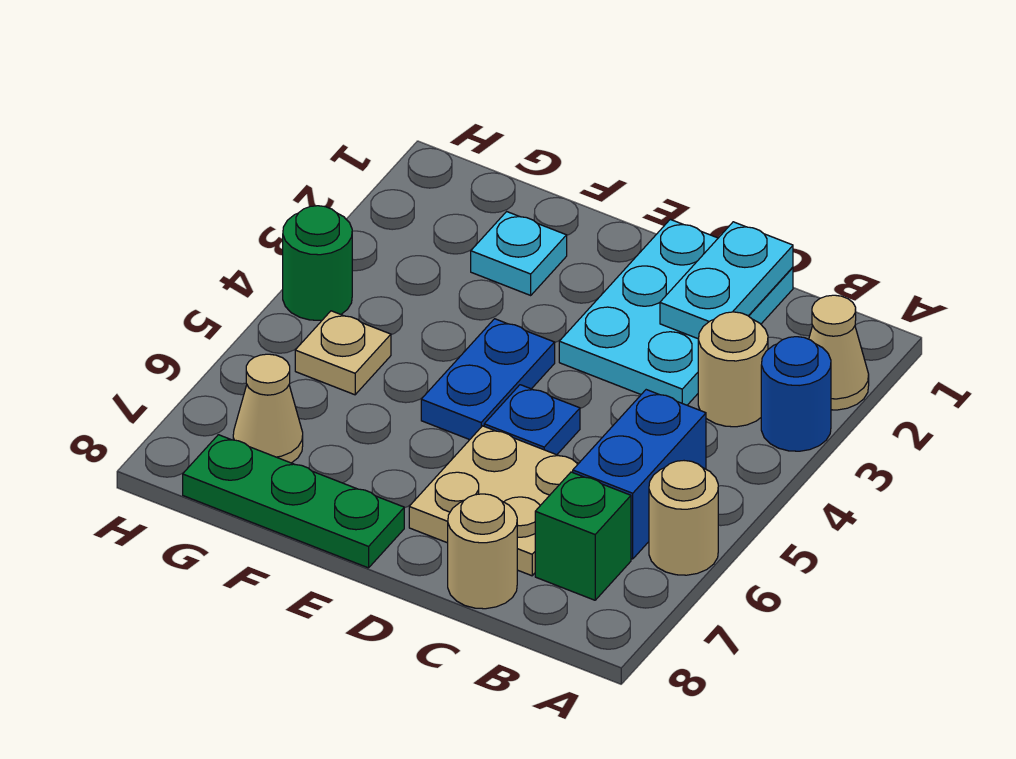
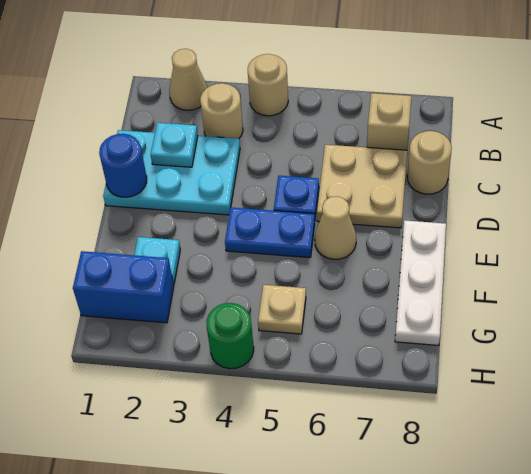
blue 1x1 round brick [761,337,831,451] -> blue 1x1 round brick moved to [99,134,147,197]
tan 1x1 round brick [649,461,718,575] -> tan 1x1 round brick moved to [248,54,288,116]
blue 1x2 brick [573,390,706,559] -> blue 1x2 brick moved to [73,251,174,323]
green 1x1 brick [535,472,631,600] -> tan 1x1 brick [367,93,411,150]
cyan 1x2 plate [660,222,793,339] -> cyan 1x1 plate [151,123,198,167]
green 1x3 plate [183,435,404,568] -> white 1x3 plate [395,220,446,345]
tan 1x1 cone [233,354,303,463] -> tan 1x1 cone moved to [315,196,356,259]

